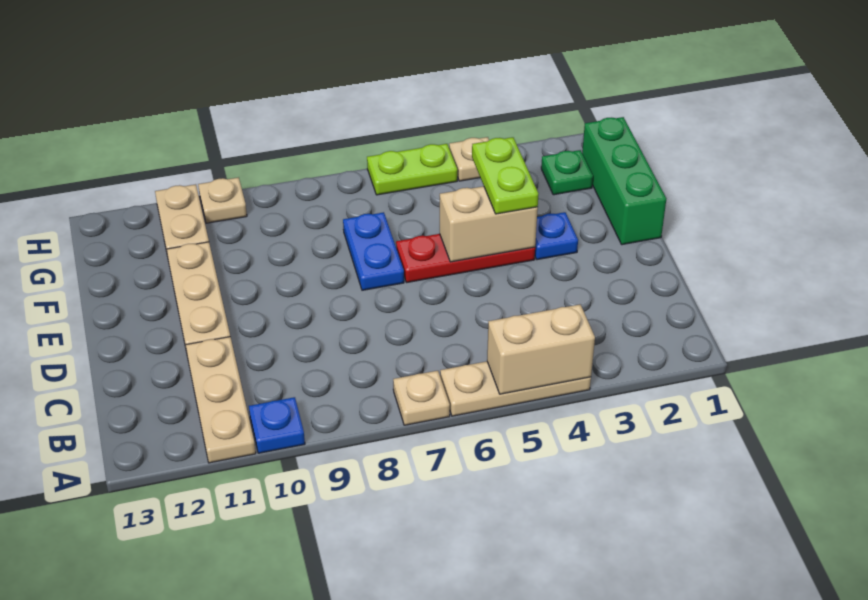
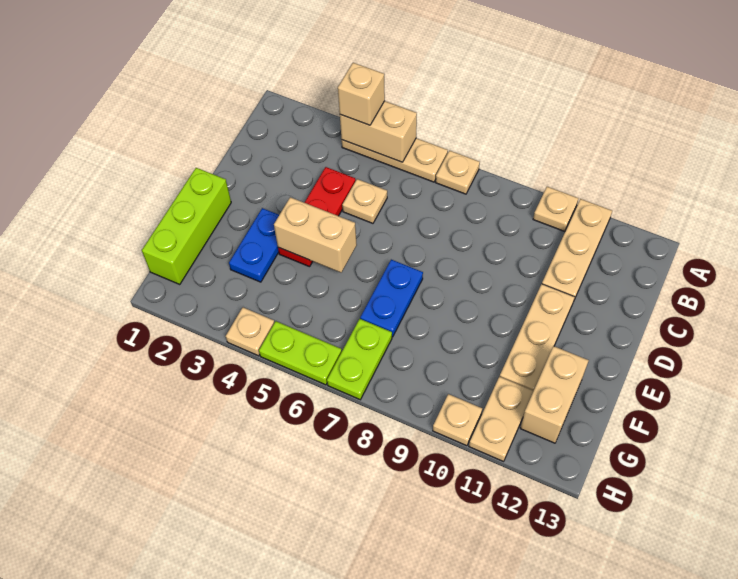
none -> tan 1x1 brick [338,63,385,125]
blue 1x1 plate [249,397,305,453] -> tan 1x1 plate [533,187,579,232]
none -> tan 1x1 plate [342,179,387,223]
green 1x3 brick [582,117,666,245] -> lime 1x3 brick [142,168,231,285]
blue 1x1 plate [535,212,578,260] -> blue 1x2 plate [229,208,279,282]
red 1x3 plate [396,234,535,283] -> red 1x3 plate turned to [278,167,356,267]
lime 1x2 plate [472,137,538,214] -> lime 1x2 plate moved to [327,319,392,400]
none -> tan 1x2 brick [520,346,589,443]
green 1x1 plate [541,150,593,195] -> none

